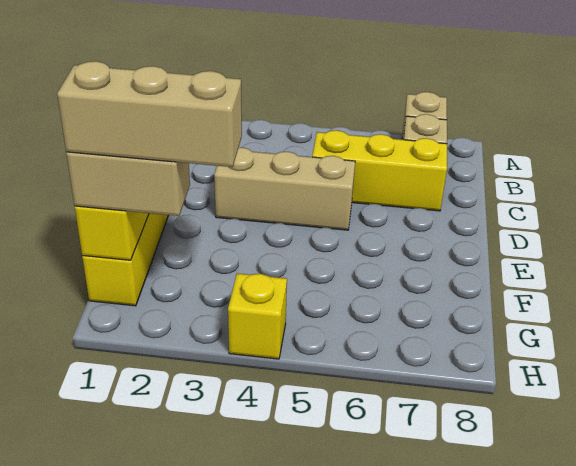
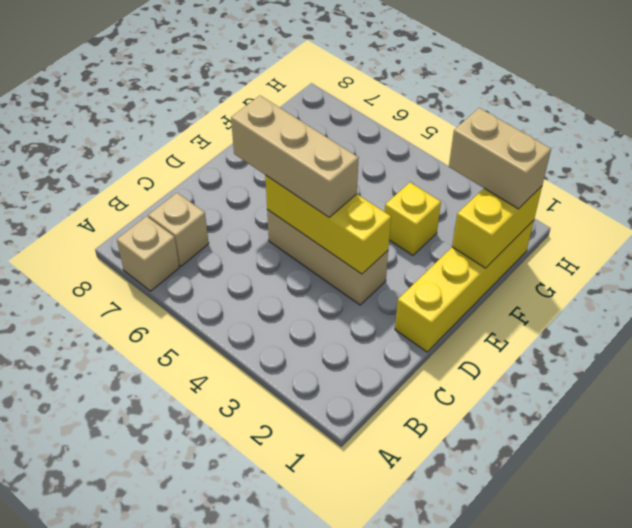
yellow 1x3 brick [312,130,447,211] -> yellow 1x3 brick moved to [265,175,391,274]
tan 1x3 brick [57,61,242,167] -> tan 1x3 brick moved to [231,96,358,217]
yellow 1x1 brick [228,273,287,359] -> yellow 1x1 brick moved to [385,182,441,255]

